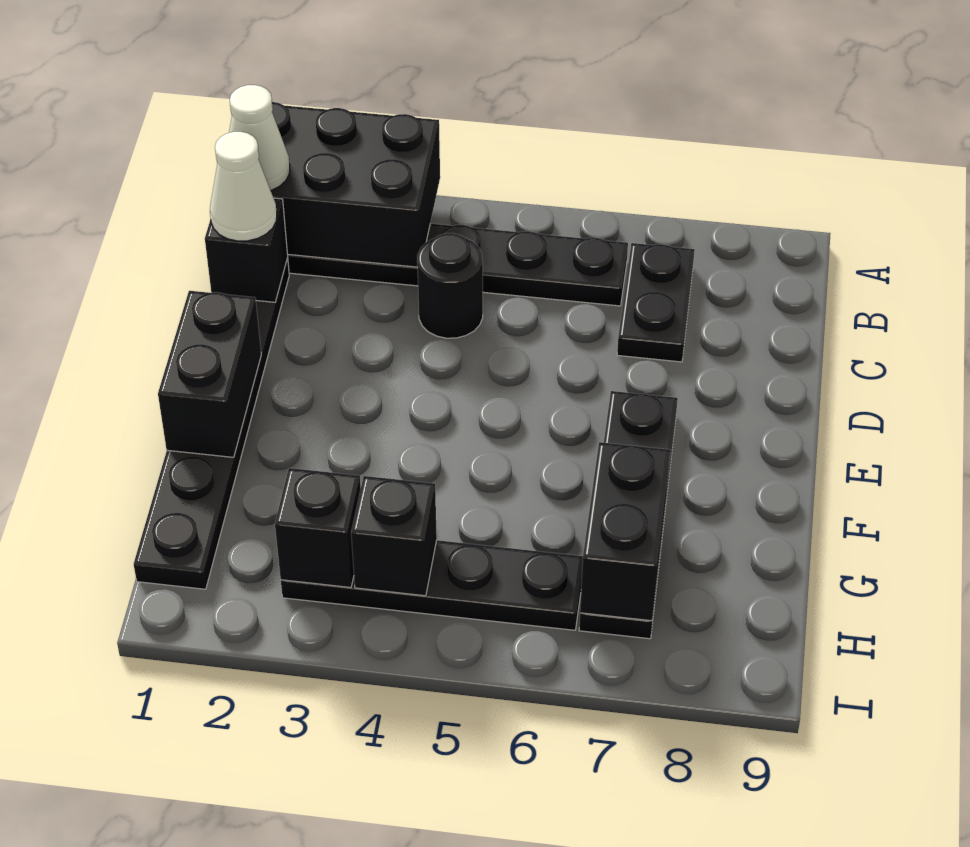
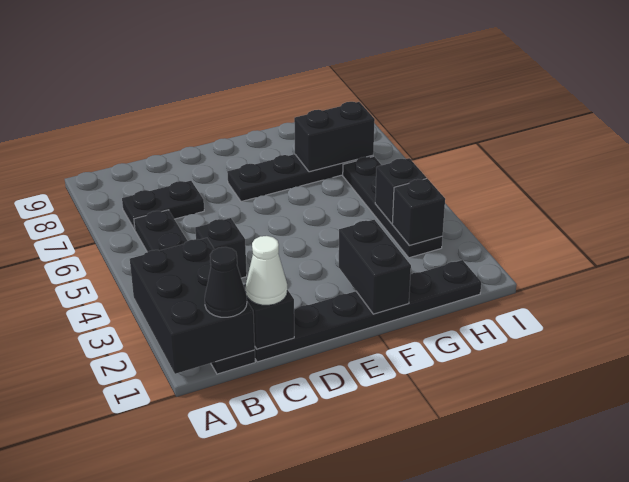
white 1x1 cone [229,85,290,190] -> black 1x1 cone [205,247,247,317]
black 1x1 round brick [417,233,483,338] -> black 1x1 brick [195,218,247,278]
black 1x2 brick [158,291,261,457] -> black 1x2 brick turned to [339,220,411,314]

